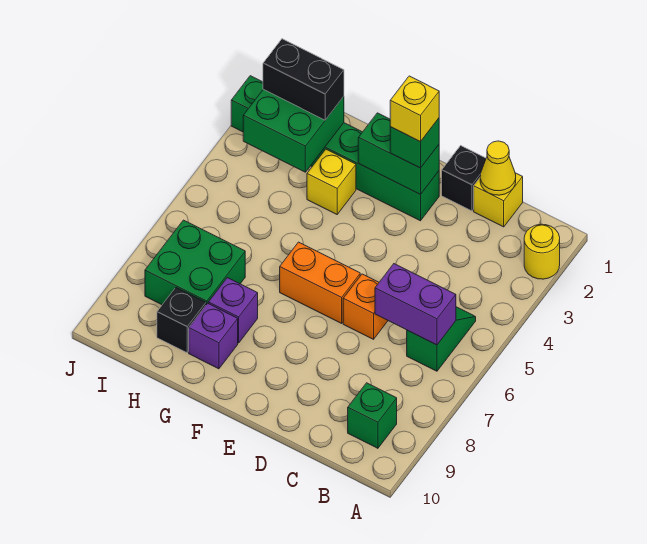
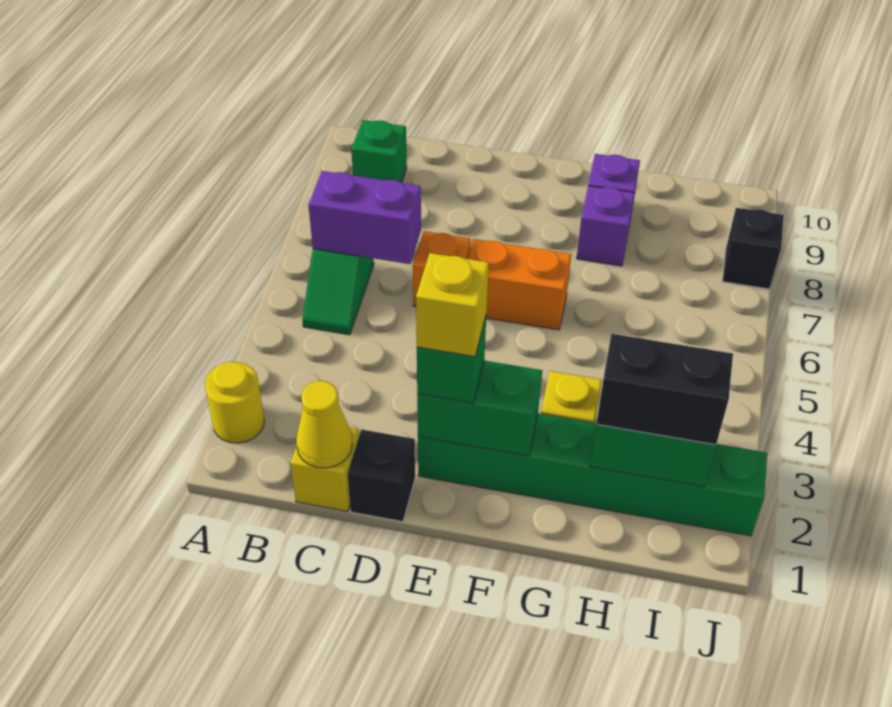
green 2x2 brick [145,220,245,305] -> none
black 1x1 brick [157,288,206,353] -> black 1x1 brick moved to [723,208,784,289]

